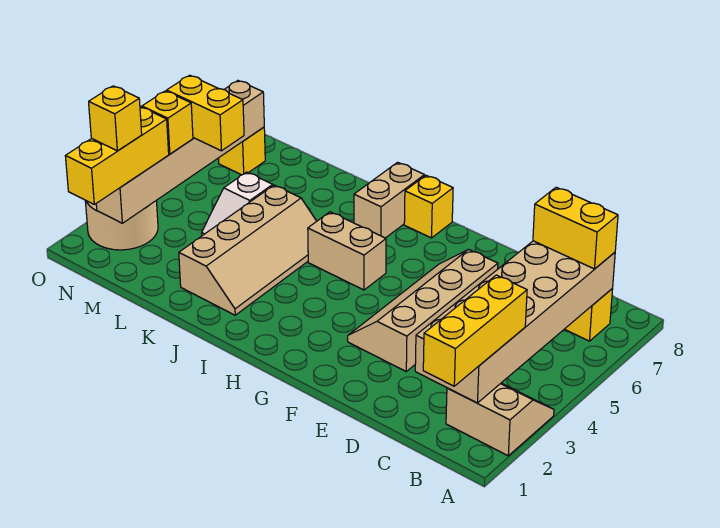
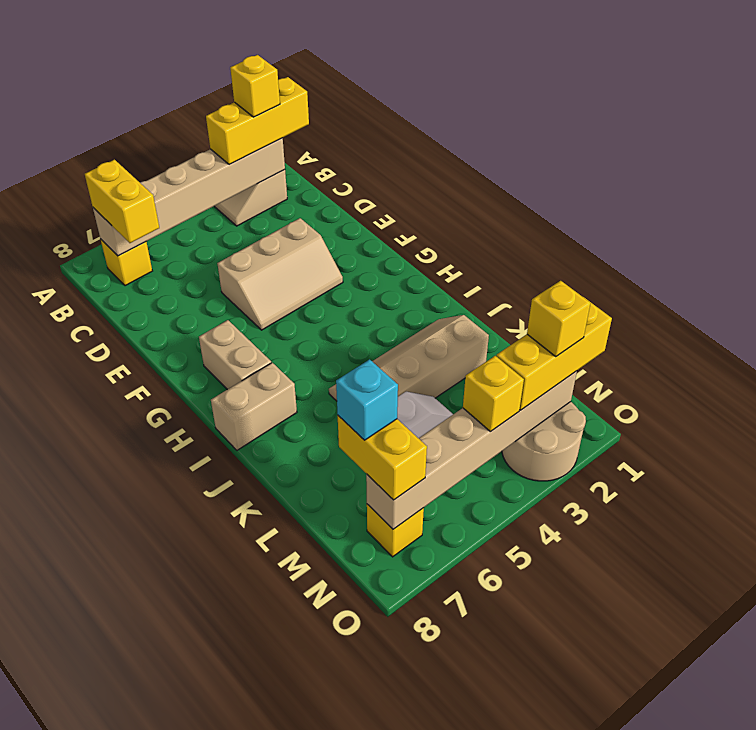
tan 2x6 brick [415,241,615,403] -> tan 1x6 brick [93,138,285,256]
tan 2x4 slope [348,249,498,371] -> tan 2x3 slope [217,218,343,330]
tan 1x2 brick [308,212,386,290] -> tan 1x2 brick moved to [199,320,271,390]
yellow 1x1 brick [404,175,453,238] -> yellow 1x1 brick moved to [230,55,280,117]
yellow 1x2 brick [167,75,244,151] -> yellow 1x2 brick moved to [338,416,427,500]
none -> cyan 1x1 brick [336,359,398,440]

